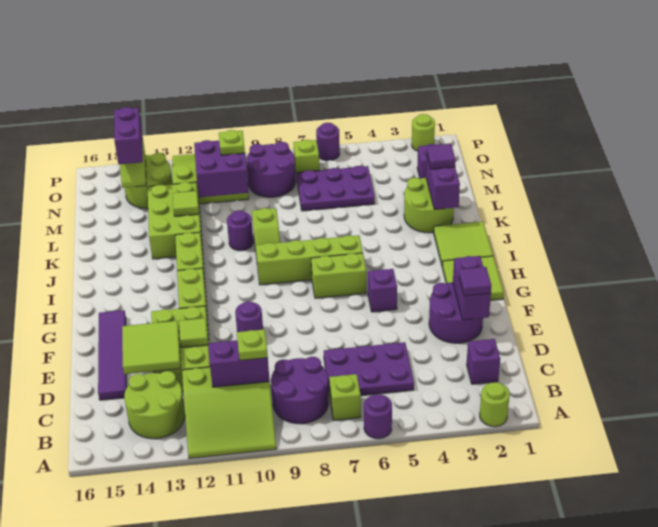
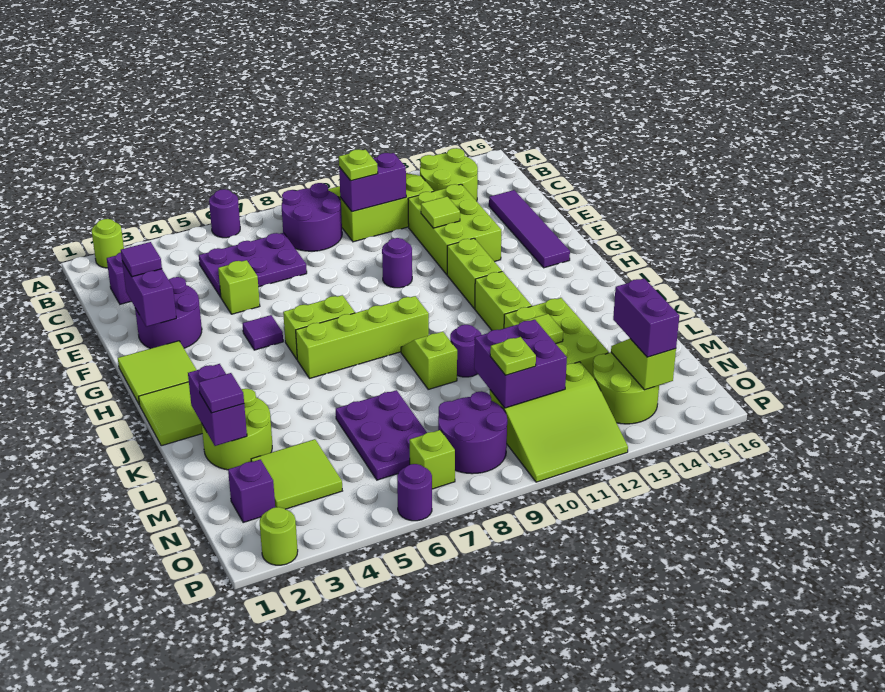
lime 1x1 brick [329,374,361,420] -> lime 1x1 brick moved to [218,260,260,314]
lime 2x2 tile [122,321,181,374] -> lime 2x2 tile moved to [251,439,342,509]
purple 1x1 brick [368,269,397,312] -> purple 1x1 tile [243,315,283,350]
purple 2x3 plate [297,166,375,211] -> purple 2x3 plate turned to [336,390,427,480]

